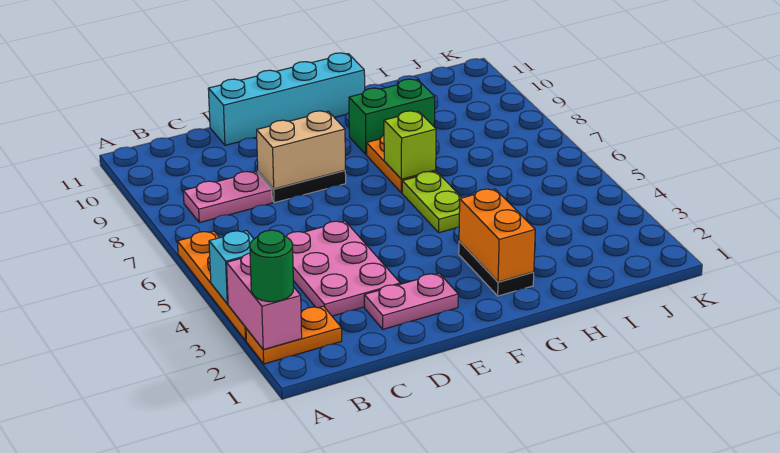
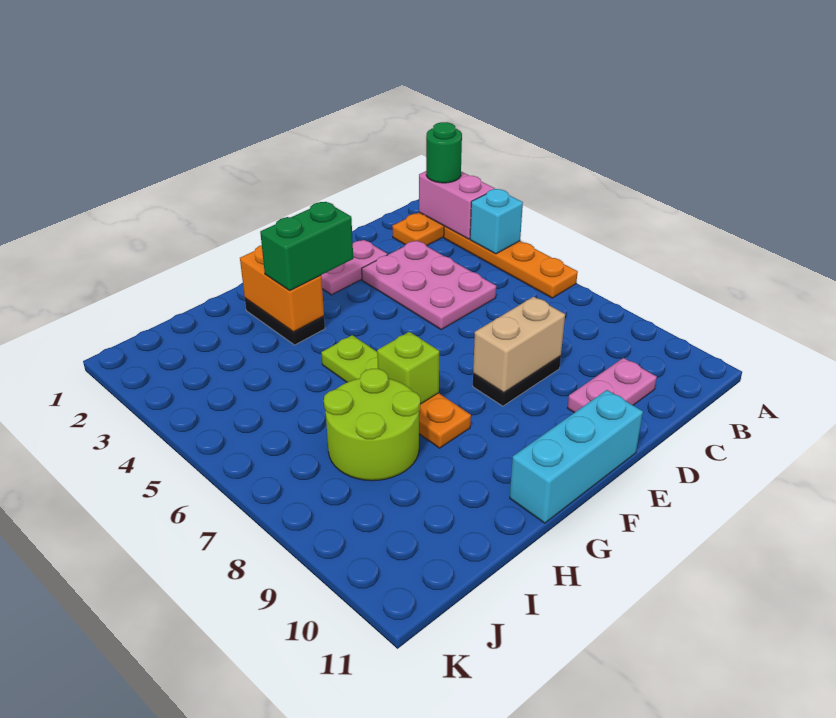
pink 1x2 plate [183,172,272,223] -> pink 1x2 plate moved to [568,358,657,413]
cyan 1x4 brick [208,53,365,145] -> cyan 1x3 brick [510,390,643,523]
green 1x2 brick [349,79,435,155] -> green 1x2 brick moved to [260,202,353,290]
none -> lime 2x2 round brick [324,369,420,481]

